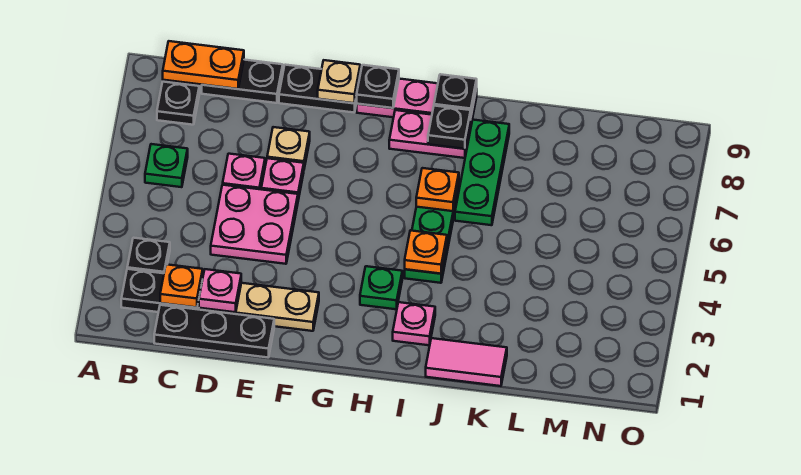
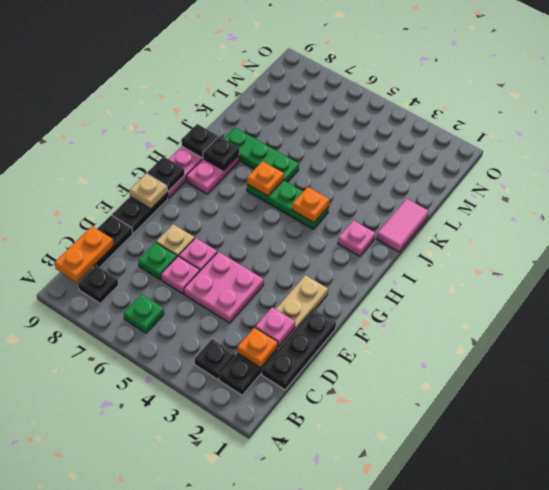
green 1x1 plate [360,266,402,309] -> green 1x1 plate moved to [138,242,177,279]

